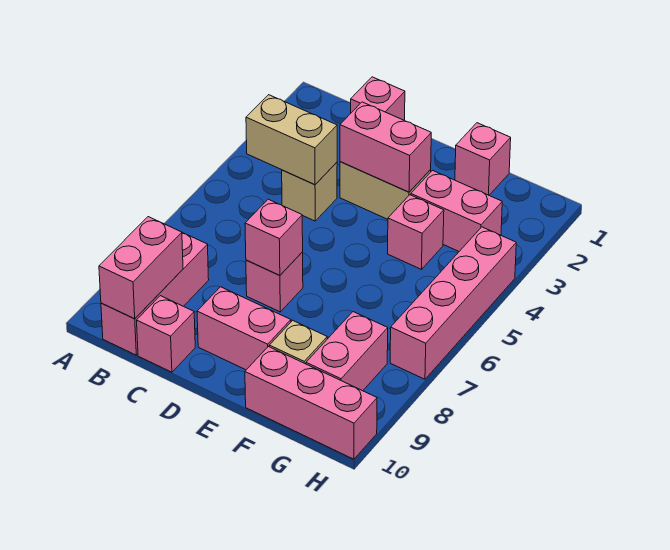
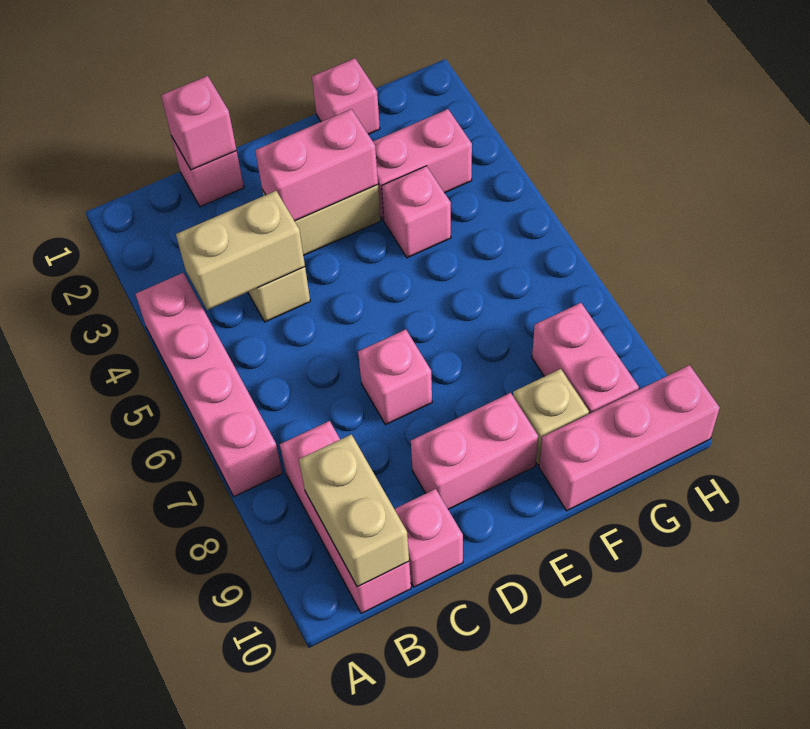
pink 1x2 brick [99,217,183,319] -> tan 1x2 brick [299,434,409,587]
pink 1x1 brick [245,199,303,275] -> pink 1x1 brick moved to [161,76,237,170]
pink 1x4 brick [390,227,516,379] -> pink 1x4 brick moved to [135,273,282,497]

